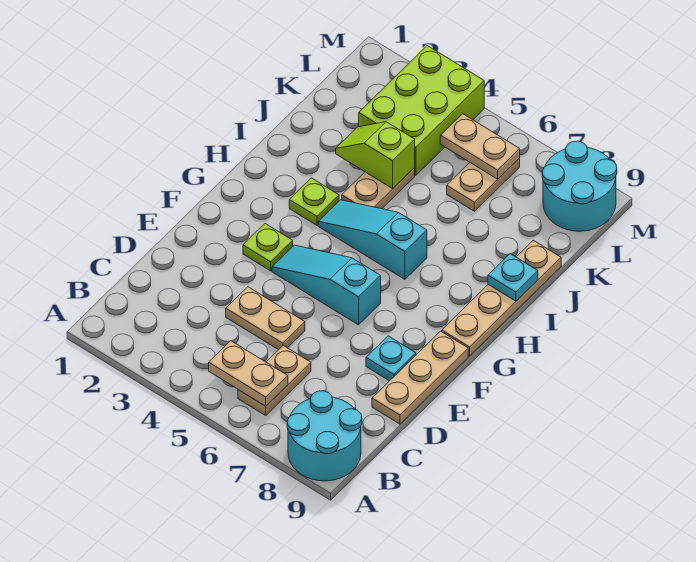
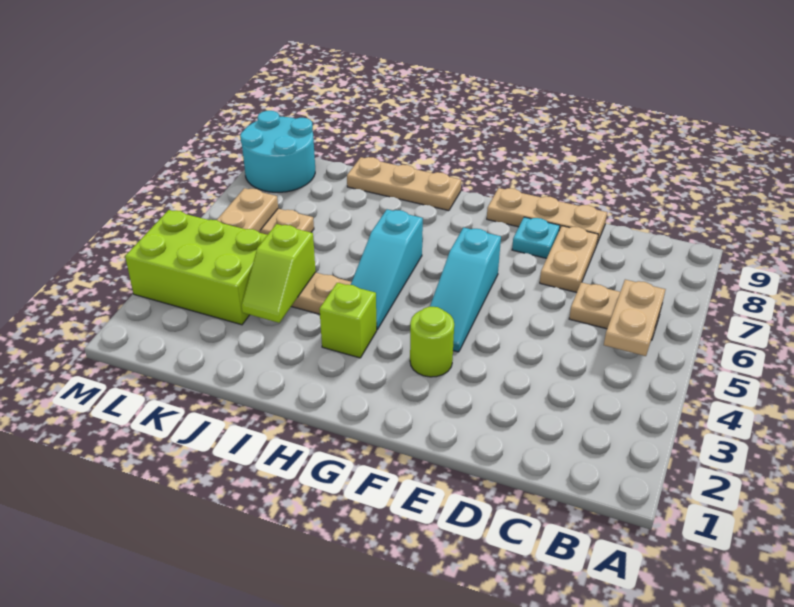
cyan 2x2 round brick [287,391,362,481] -> none
tan 1x2 plate [226,287,305,350] -> tan 1x2 plate moved to [540,226,598,293]
lime 1x1 plate [243,224,293,271] -> lime 1x1 round brick [410,307,454,377]
tan 1x4 plate [442,240,561,356] -> tan 1x3 plate [347,157,461,211]
lime 1x1 plate [289,178,339,225] -> lime 1x1 brick [320,283,377,358]
cyan 1x1 plate [488,254,538,301] -> none

